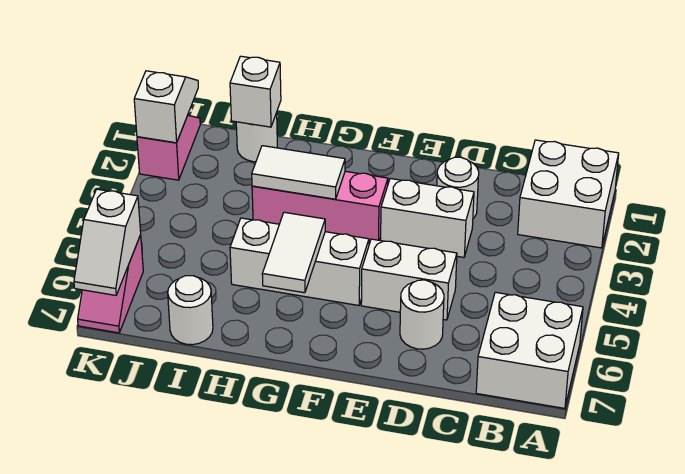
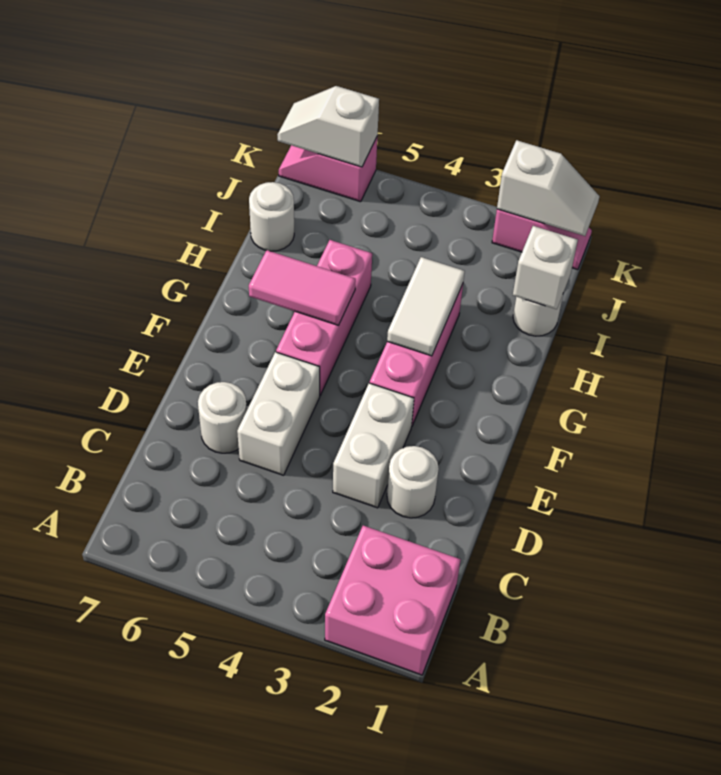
white 2x2 brick [518,140,619,248] -> pink 2x2 brick [325,526,461,675]
white 2x2 brick [476,292,583,408] -> none
white 1x3 brick [230,218,369,305] -> pink 1x3 brick [276,240,372,395]
white 1x2 tile [262,212,325,293] -> pink 1x2 tile [249,250,356,325]

